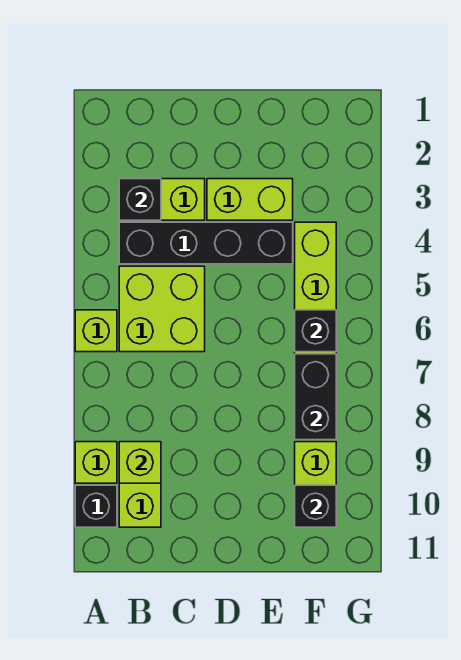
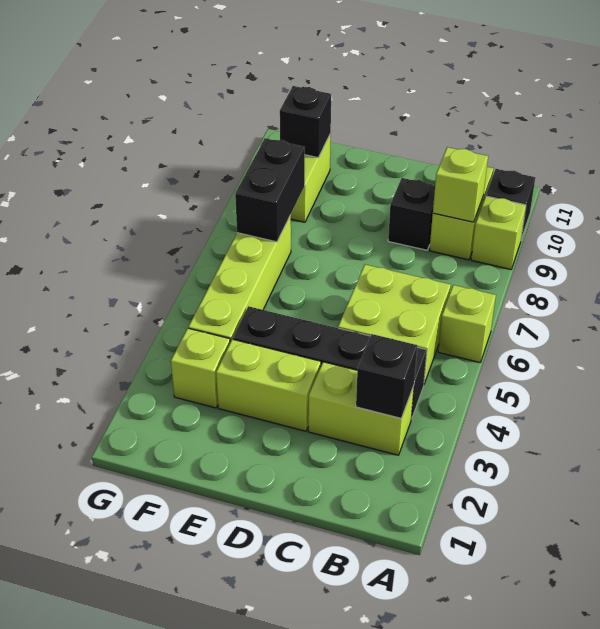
none -> lime 1x1 brick [171,328,230,408]
black 1x1 brick [295,310,336,352] -> black 1x1 brick moved to [388,178,435,250]

